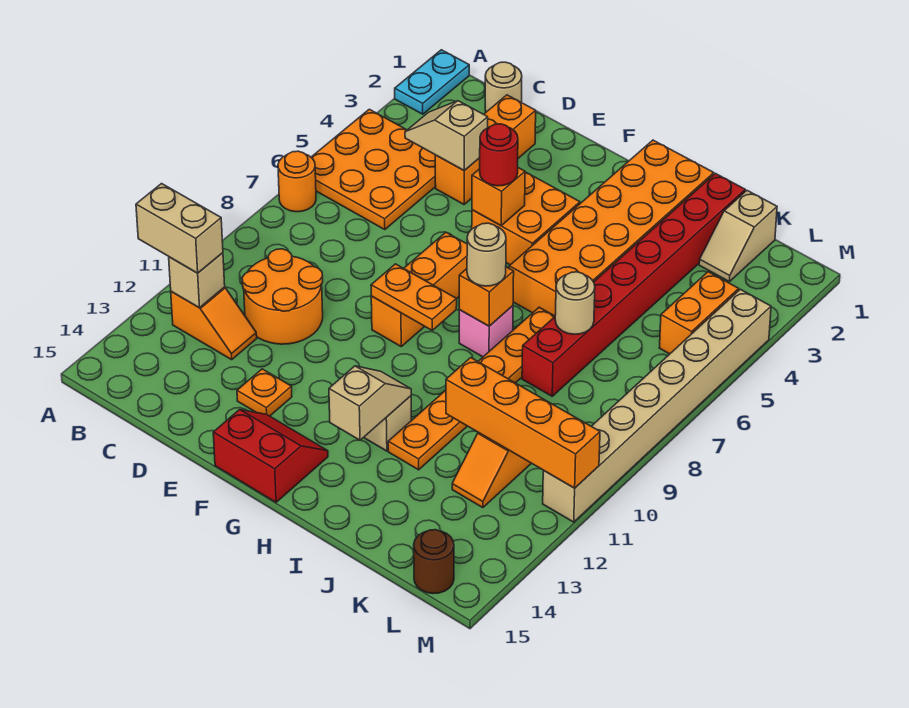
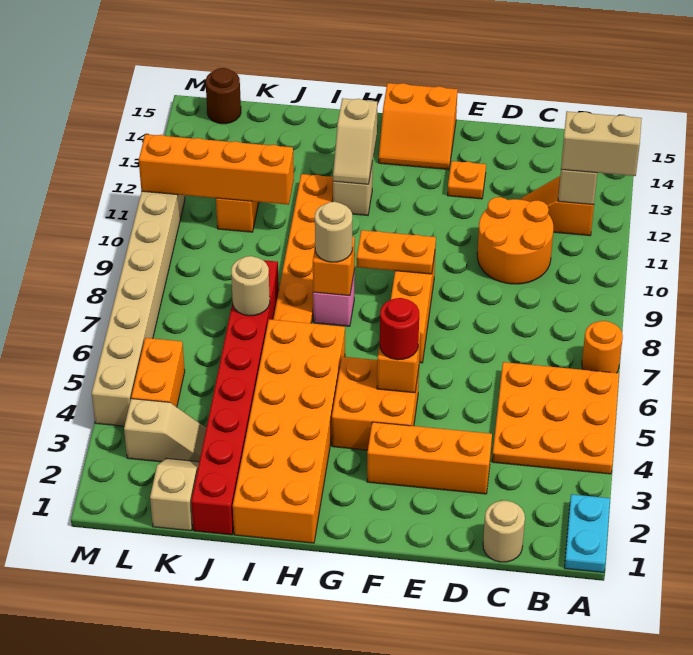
tan 1x2 slope [405,101,488,171] -> tan 1x2 slope moved to [124,399,206,462]
orange 1x3 brick [435,95,536,204] -> orange 1x3 brick turned to [367,422,492,494]
red 2x2 slope [213,410,328,502] -> orange 2x2 slope [379,83,458,170]

